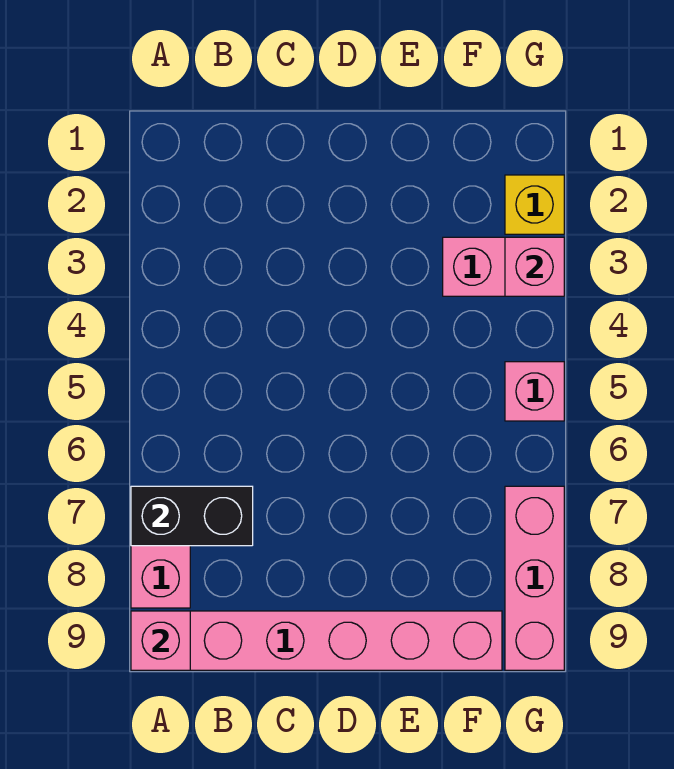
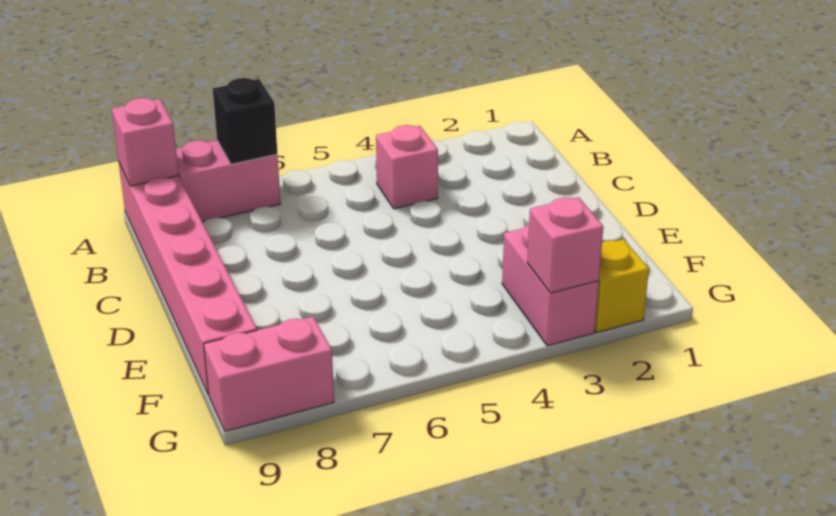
black 1x2 brick [131,486,253,546] -> black 1x1 brick [213,78,277,164]
pink 1x1 brick [505,362,564,421] -> pink 1x1 brick moved to [376,125,438,209]
pink 1x3 brick [505,486,564,670] -> pink 1x2 brick [204,317,334,431]

